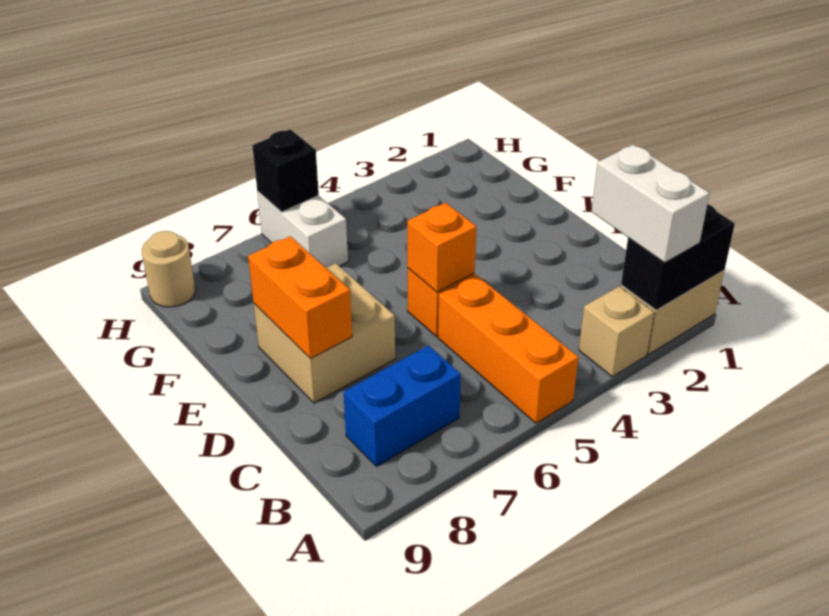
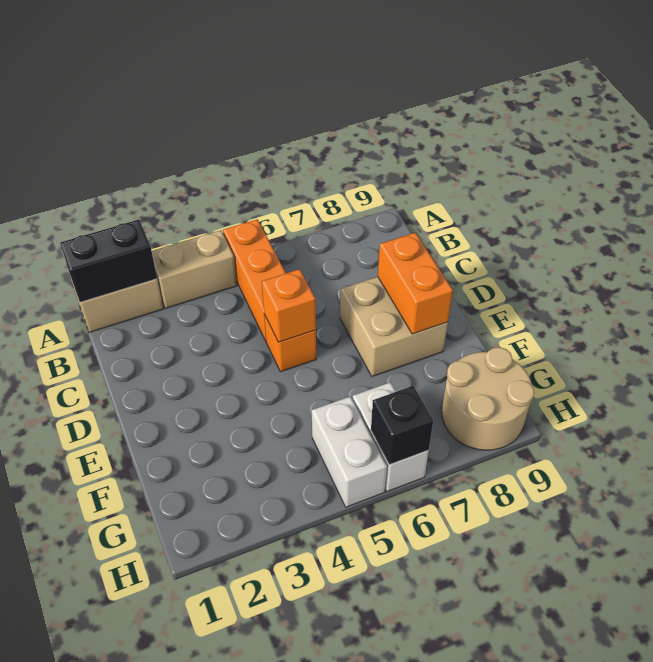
white 1x2 brick [592,144,710,263] -> white 1x2 brick moved to [312,396,387,507]
tan 1x1 brick [579,286,654,377] -> tan 1x2 brick [152,230,237,308]
blue 1x2 brick [344,345,461,466] -> none
tan 1x1 round brick [142,231,195,307] -> tan 2x2 round brick [442,347,534,450]

